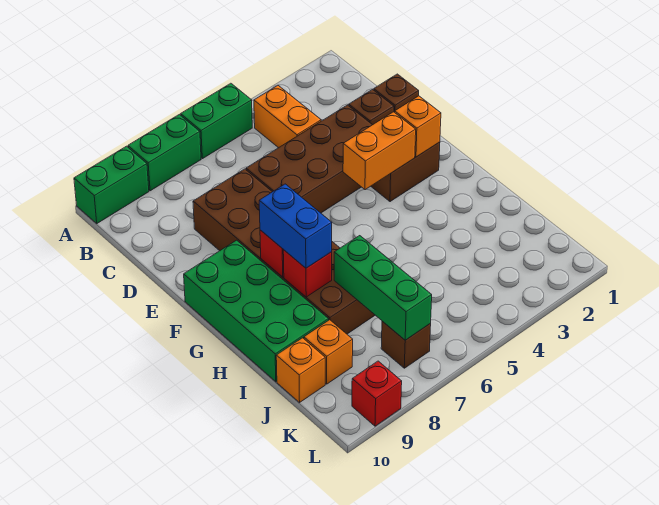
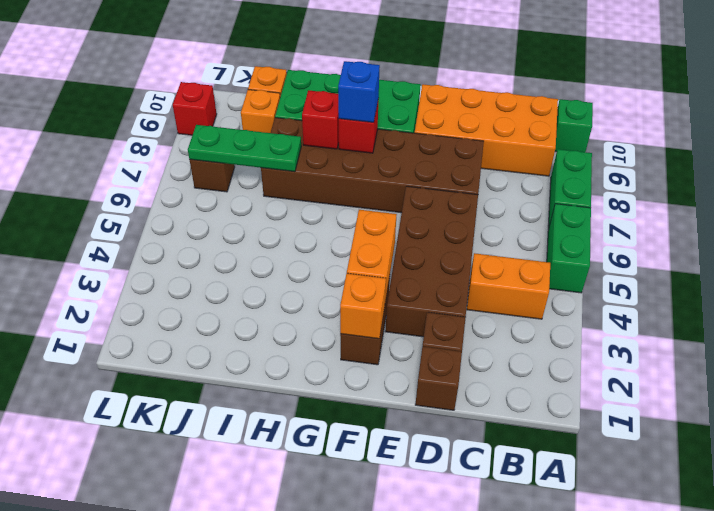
green 1x2 brick [74,146,149,223] -> green 1x1 brick [555,99,593,152]
none -> orange 2x4 brick [415,84,558,176]
blue 1x2 brick [259,184,332,268] -> blue 1x1 brick [338,61,380,122]
green 1x3 brick [334,236,432,340] -> green 1x3 plate [188,125,301,172]

